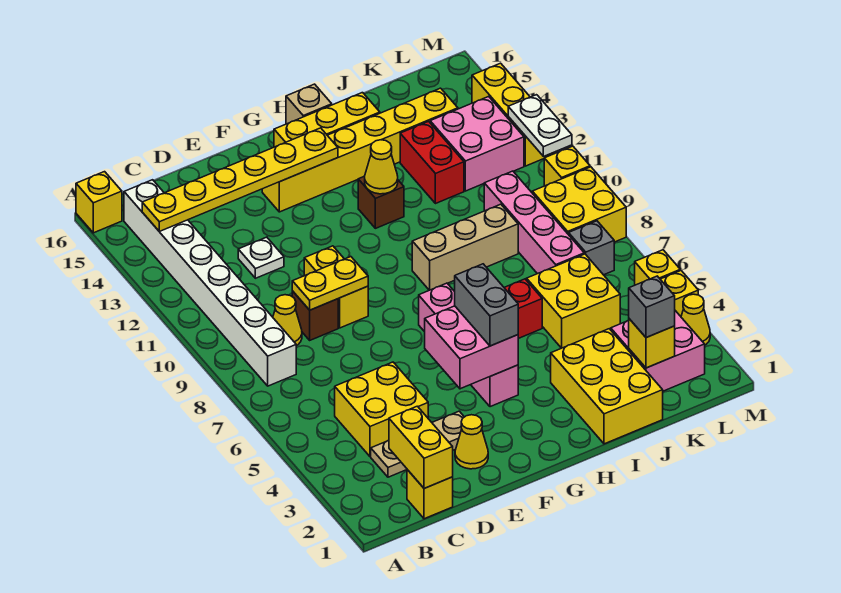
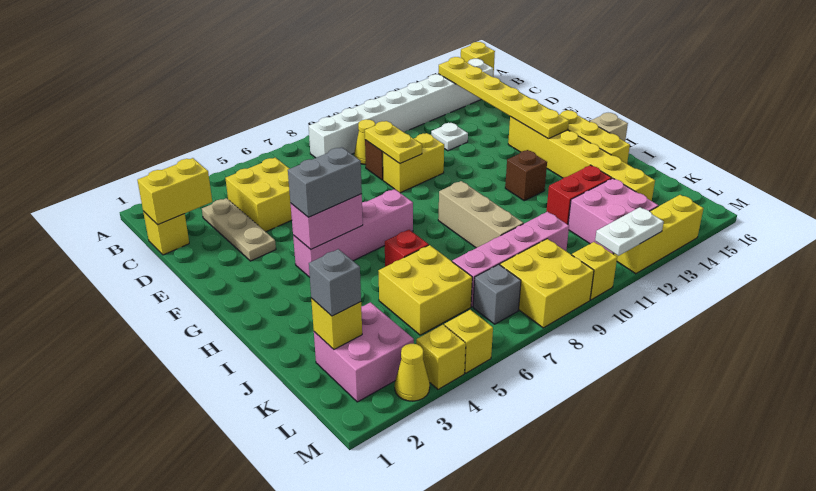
yellow 1x1 cone [455,415,488,469] -> none
pink 2x2 brick [425,306,518,389] -> pink 1x2 brick [290,194,363,249]
yellow 1x1 cone [365,140,398,194] -> none
yellow 2x3 brick [551,329,663,444] -> none

